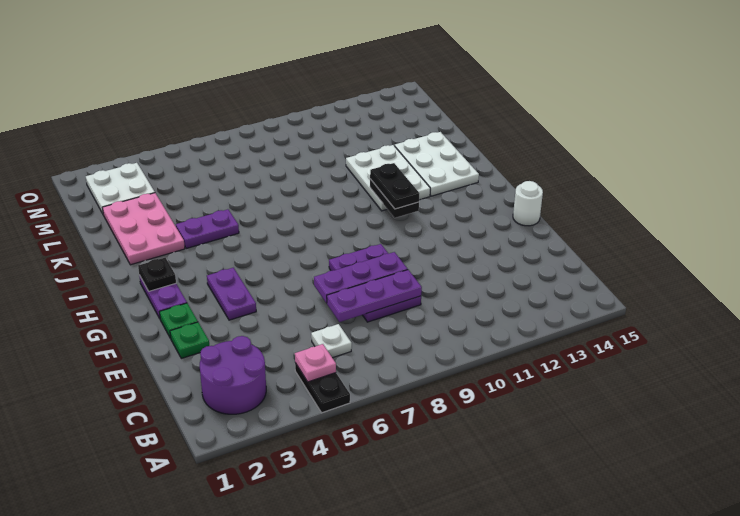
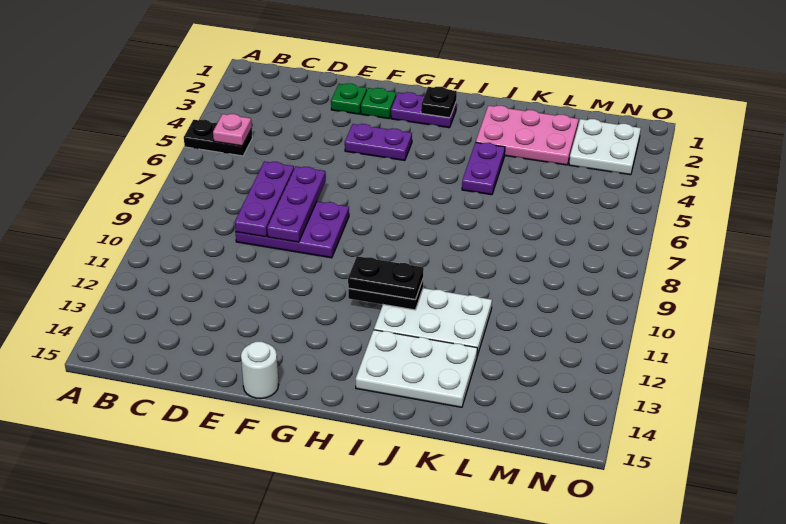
purple 2x2 round brick [200,336,266,414] -> none
white 1x1 plate [311,324,352,358] -> none

